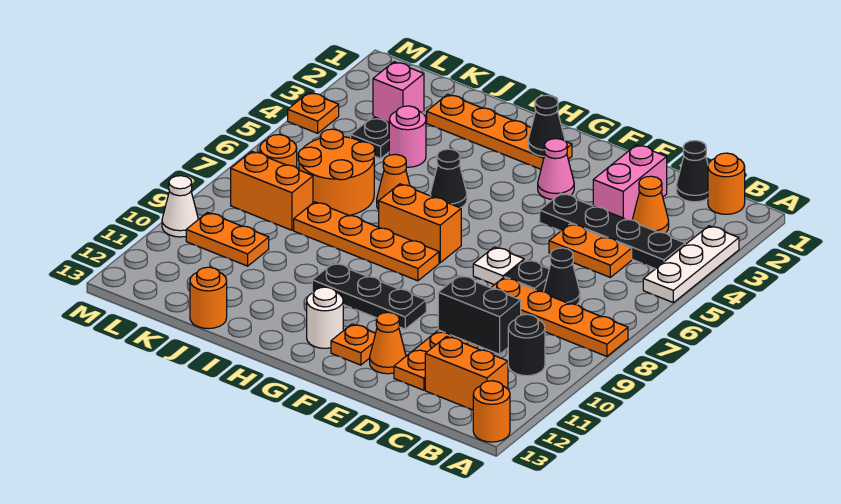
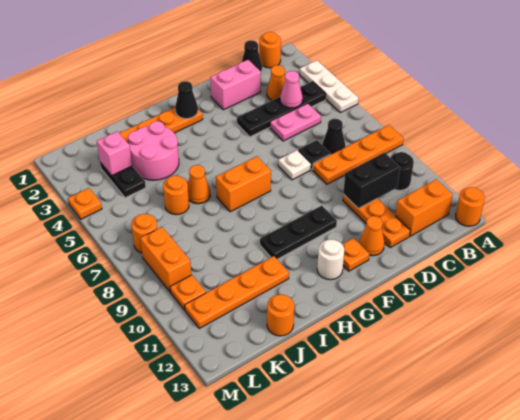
orange 1x2 plate [549,224,632,277] -> pink 1x2 plate [270,103,321,141]
pink 1x2 brick [593,145,667,220] -> pink 1x2 brick turned to [210,60,261,110]
pink 1x1 cone [538,139,574,200] -> pink 1x1 cone moved to [280,71,303,108]
orange 1x4 plate [294,202,439,281] -> orange 1x4 plate moved to [185,256,289,328]
black 1x1 cone [430,149,467,208] -> none
pink 1x1 round brick [389,106,426,167] -> pink 2x2 round brick [128,121,179,180]
orange 2x2 round brick [298,129,375,216] -> orange 1x1 round brick [163,176,189,215]
orange 1x2 brick [231,151,313,230] -> orange 1x2 brick turned to [140,227,191,292]
orange 1x2 plate [186,213,269,266] -> orange 1x1 plate [170,275,206,310]
white 1x1 cone [162,176,198,237] -> none

